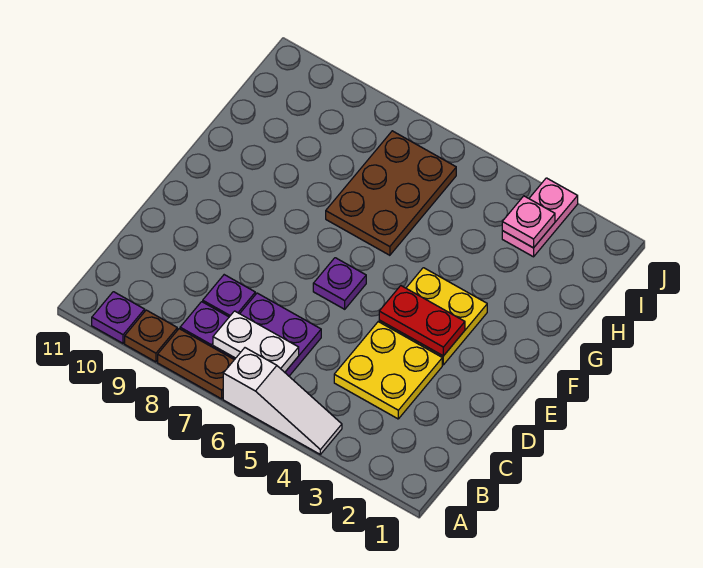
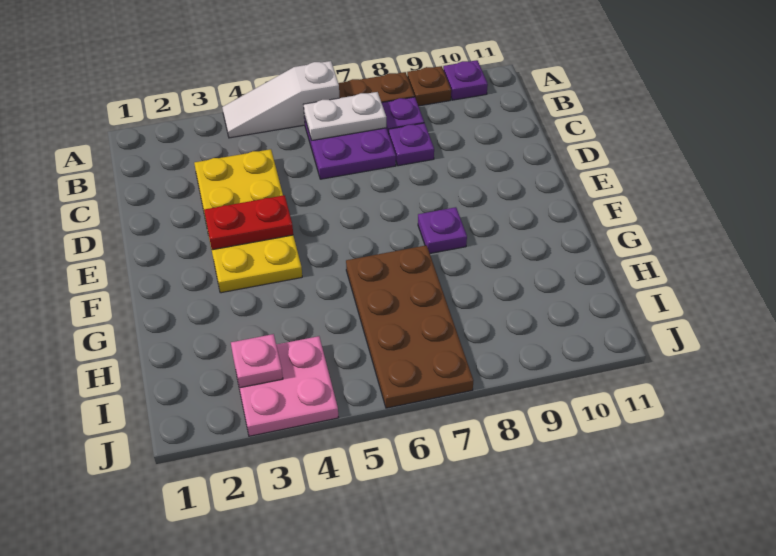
purple 1x1 plate [313,258,366,309] -> purple 1x1 plate moved to [418,207,467,253]
brown 2x3 plate [326,131,456,255] -> brown 2x4 plate [346,245,473,408]
pink 1x2 plate [502,178,578,257] -> pink 2x2 plate [238,336,339,436]

